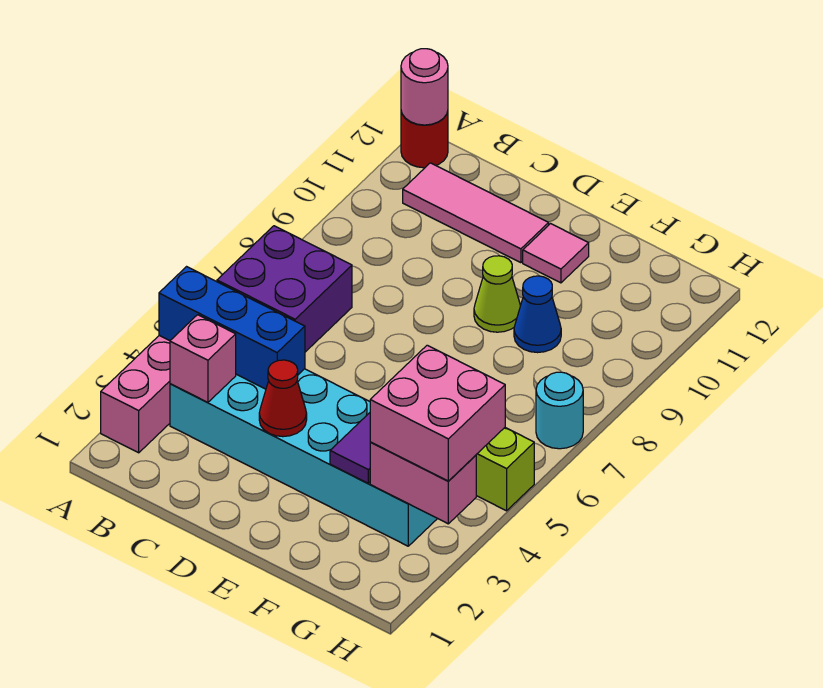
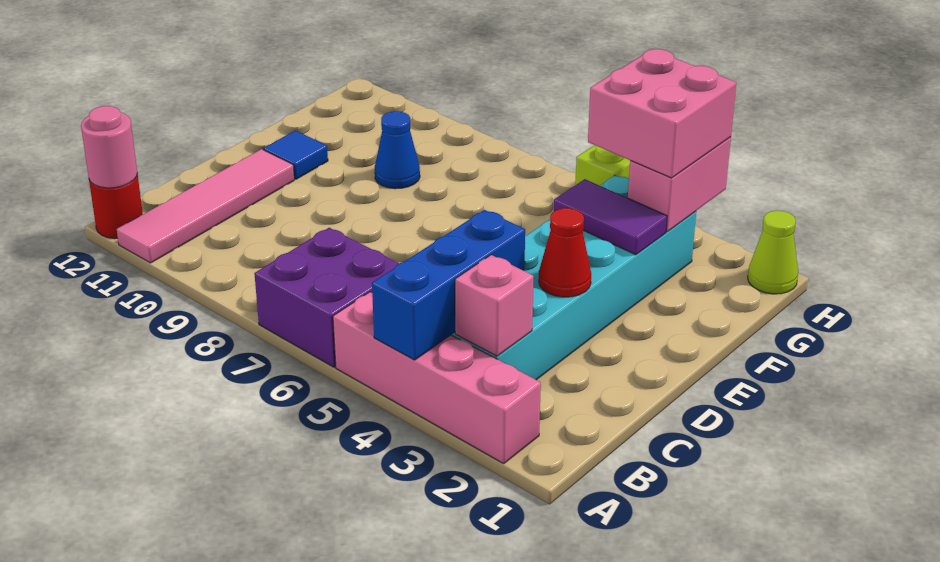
pink 1x3 tile [403,163,549,263] -> pink 1x4 tile [117,149,294,263]
lime 1x1 cone [474,256,520,332] -> lime 1x1 cone moved to [748,210,798,294]
pink 1x1 tile [523,224,589,283] -> blue 1x1 tile [263,130,328,179]
cyan 1x1 round brick [536,372,583,449] -> none

